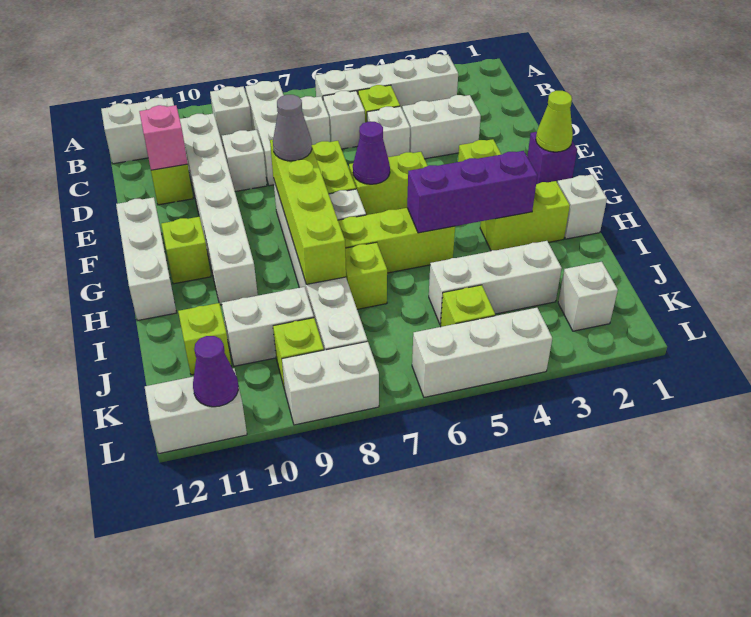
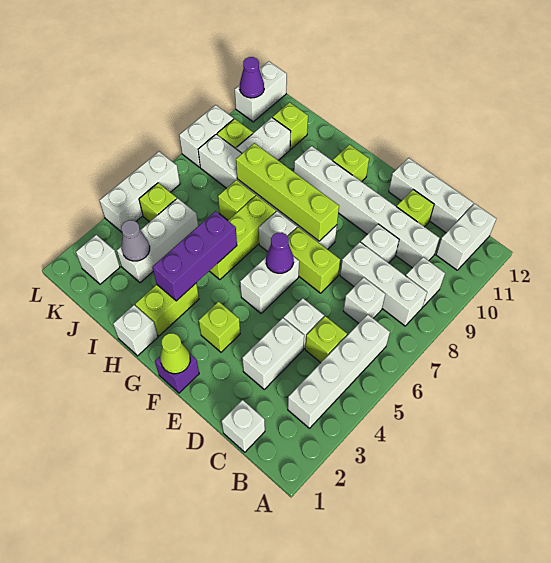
white 1x1 brick [323,91,365,149] -> white 1x1 brick moved to [222,400,265,452]
pink 1x1 brick [139,105,188,170] -> none
lime 1x2 brick [349,152,428,215] -> white 1x2 brick [240,256,299,313]
grey 1x1 cone [273,95,312,161] -> grey 1x1 cone moved to [121,220,150,261]
white 1x3 brick [116,197,176,321] -> white 1x3 brick moved to [389,158,473,233]

